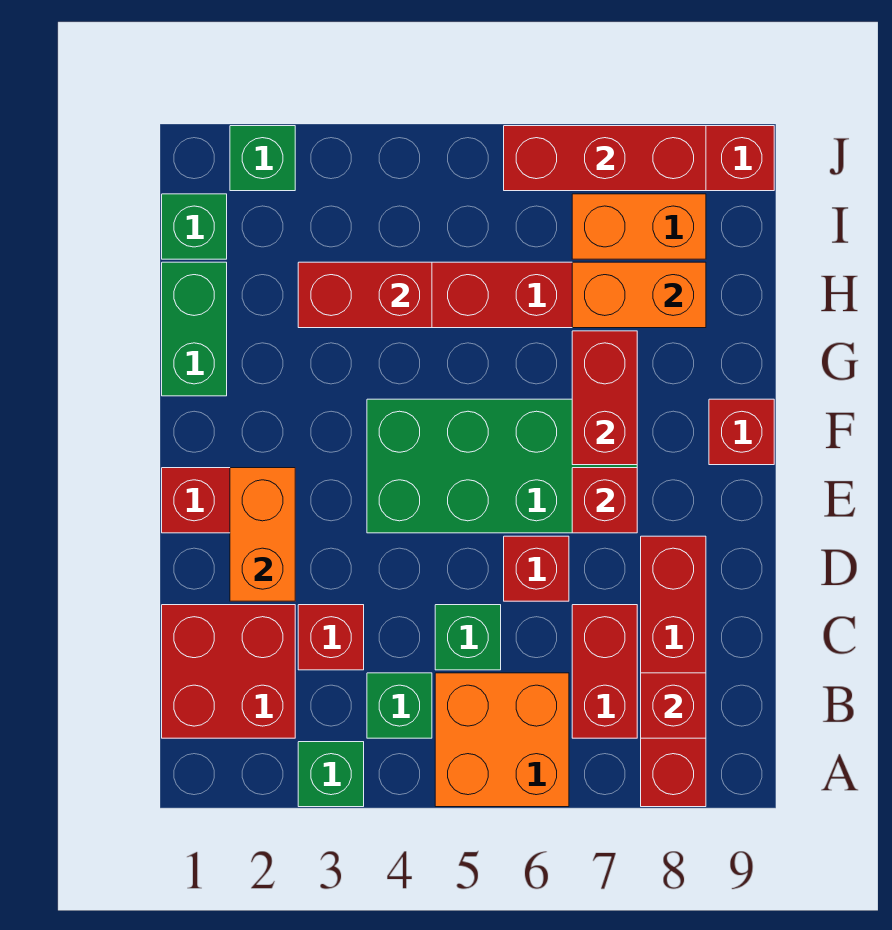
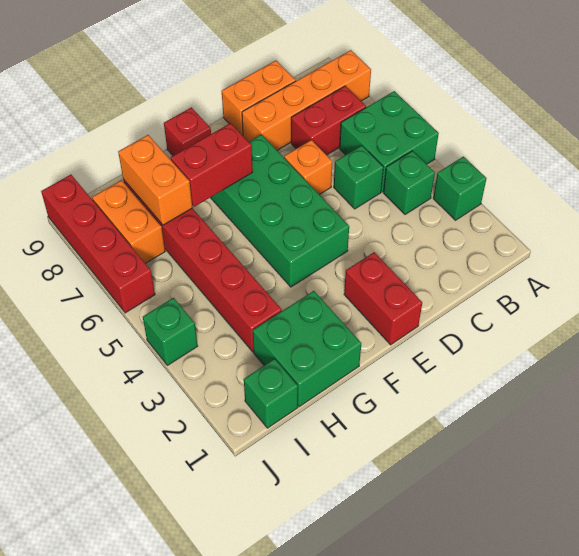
orange 2x2 brick [435,673,569,807] -> green 2x2 brick [340,91,439,192]
red 1x4 brick [641,536,706,807] -> orange 1x4 brick [242,50,371,150]
red 2x2 brick [162,605,295,738] -> none
red 1x1 brick [641,673,706,738] -> none
red 1x1 brick [298,605,364,670] -> none
orange 1x2 brick [230,468,295,601] -> orange 1x2 brick moved to [222,61,296,135]
red 1x1 brick [504,536,569,601] -> orange 1x1 brick [284,140,332,195]
red 1x1 brick [572,468,637,533] -> none
green 1x2 brick [162,262,227,396] -> green 2x2 brick [253,291,361,407]
red 1x2 brick [298,262,432,328] -> none
green 1x1 brick [230,126,295,191] -> green 1x1 brick moved to [143,298,198,365]
red 1x3 brick [504,126,706,191] -> none

